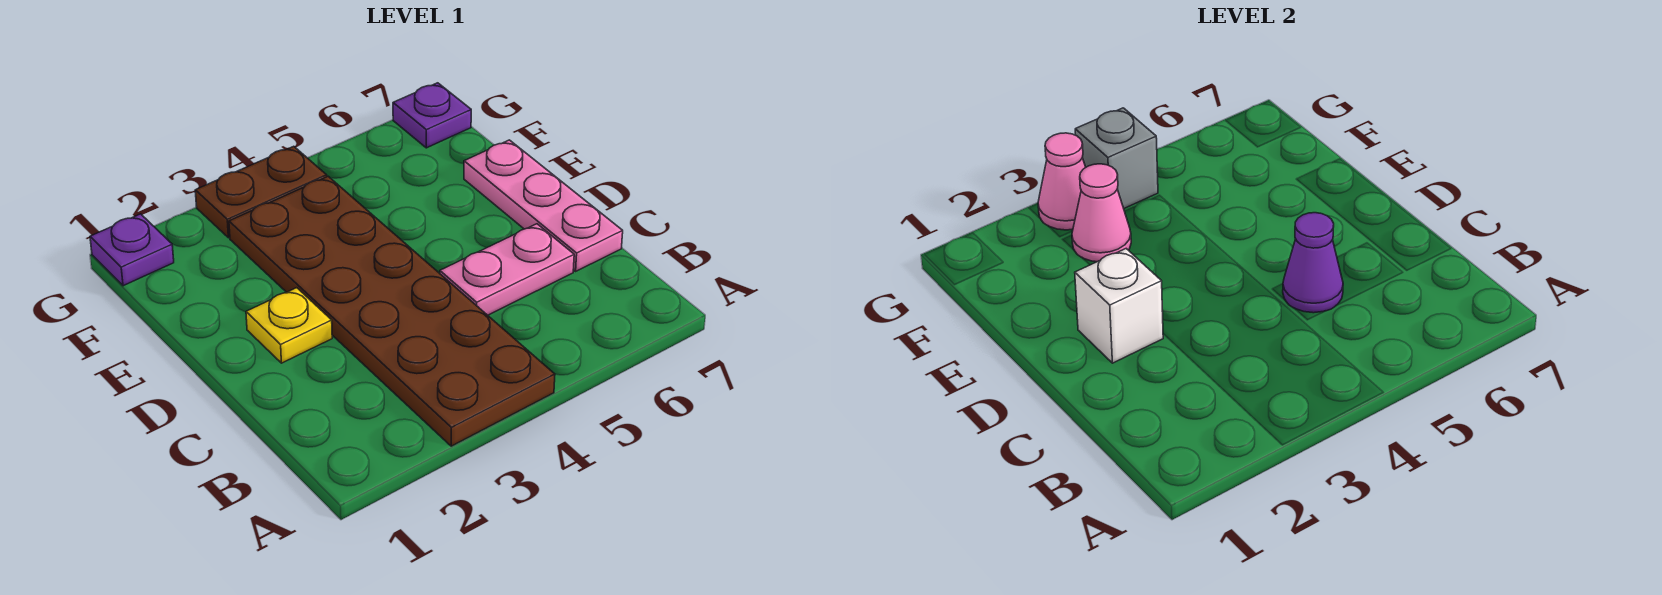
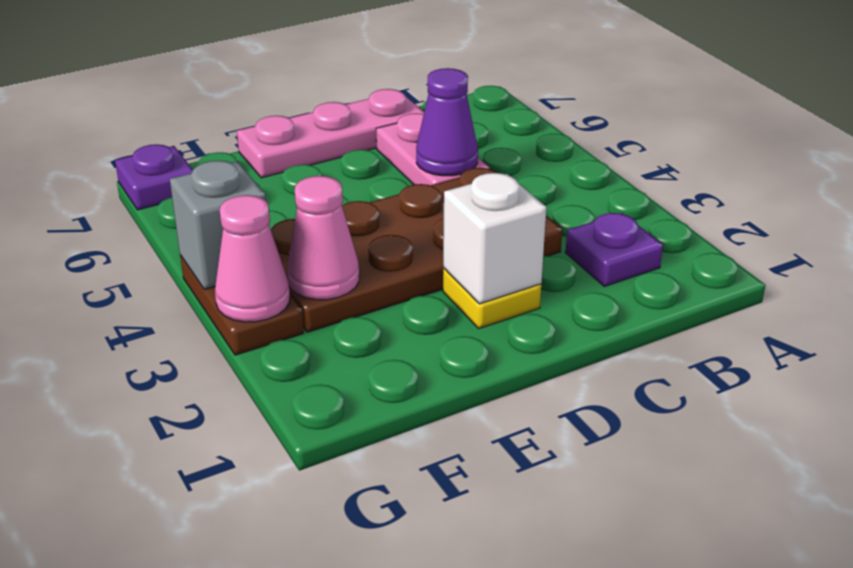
brown 2x6 plate [229,176,555,446] -> brown 2x4 plate [271,168,562,332]
purple 1x1 plate [90,214,174,286] -> purple 1x1 plate moved to [565,213,663,286]

